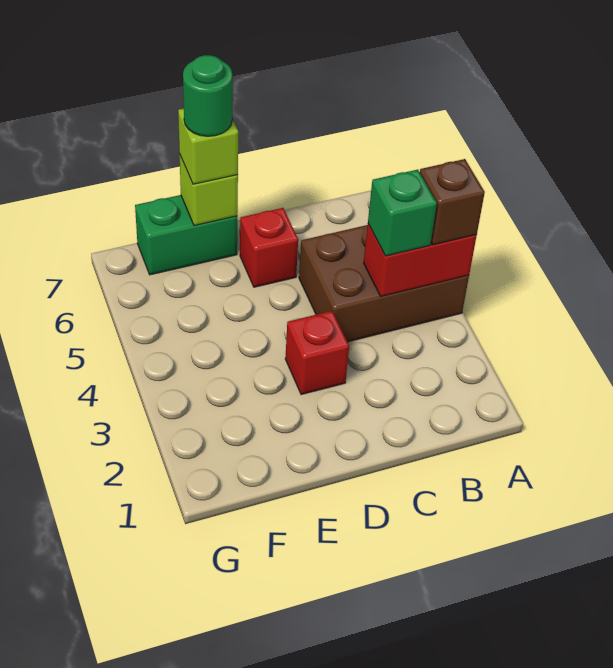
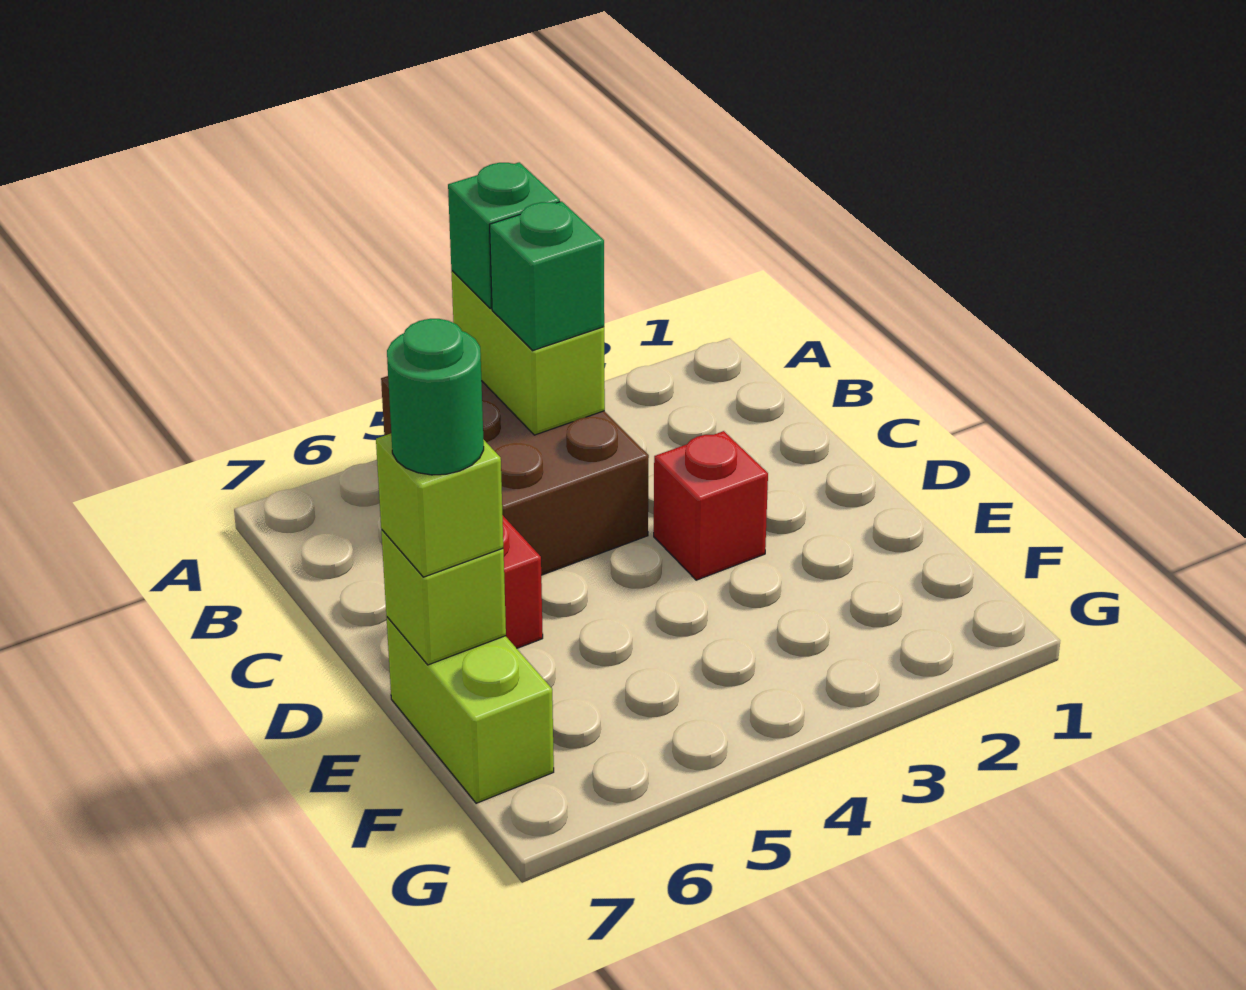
red 1x2 brick [364,224,477,296] -> lime 1x2 brick [451,271,605,435]
brown 1x1 brick [420,159,485,245] -> green 1x1 brick [448,162,560,308]
green 1x2 brick [135,195,237,275] -> lime 1x2 brick [387,617,554,803]

